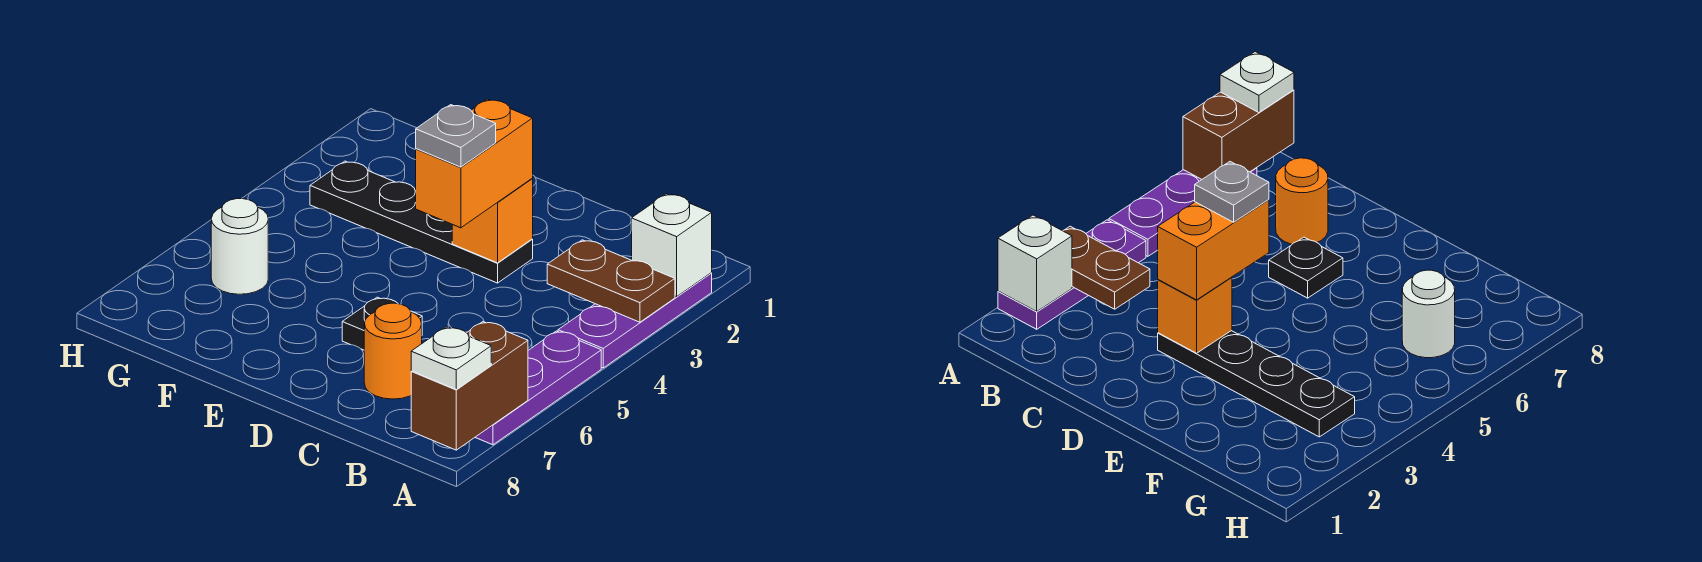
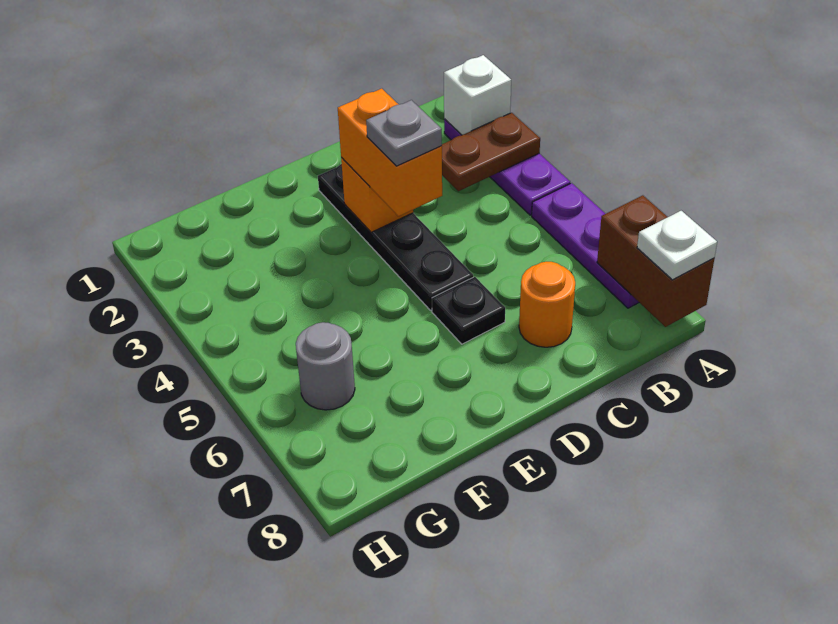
black 1x4 plate [310,161,533,283] -> black 1x4 plate turned to [318,164,473,310]
white 1x1 round brick [211,199,268,294] -> grey 1x1 round brick [296,322,355,410]

